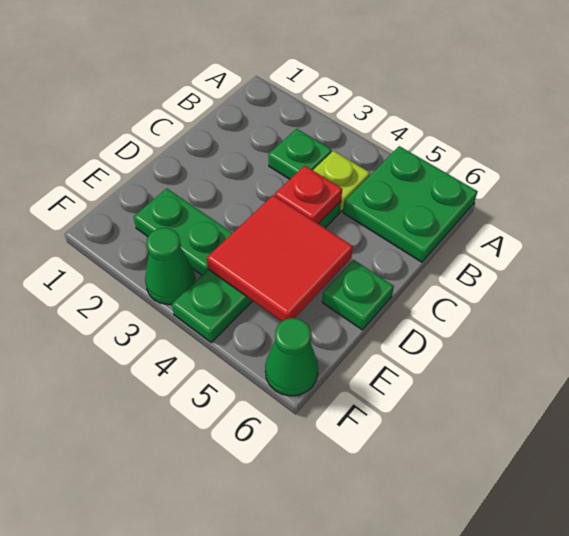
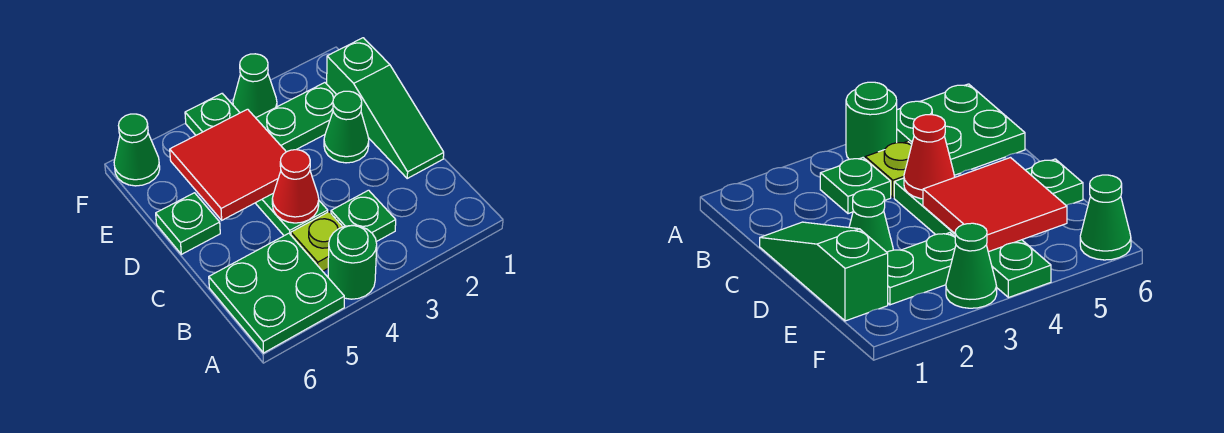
none -> green 1x1 round brick [328,225,377,299]
none -> green 1x3 slope [327,38,444,178]
red 1x1 plate [275,166,342,224] -> red 1x1 cone [272,150,319,223]
none -> green 1x1 cone [324,91,369,163]

